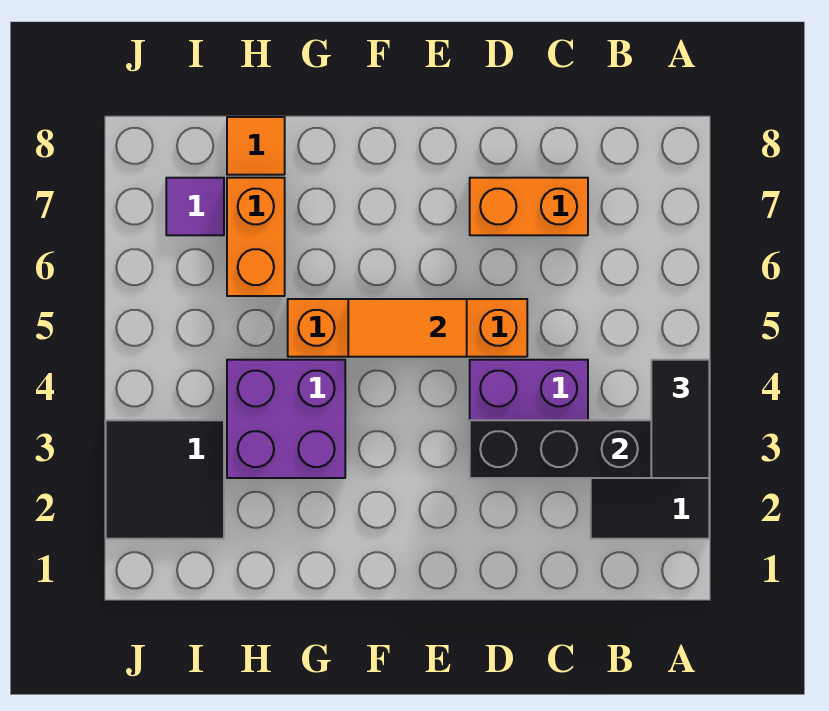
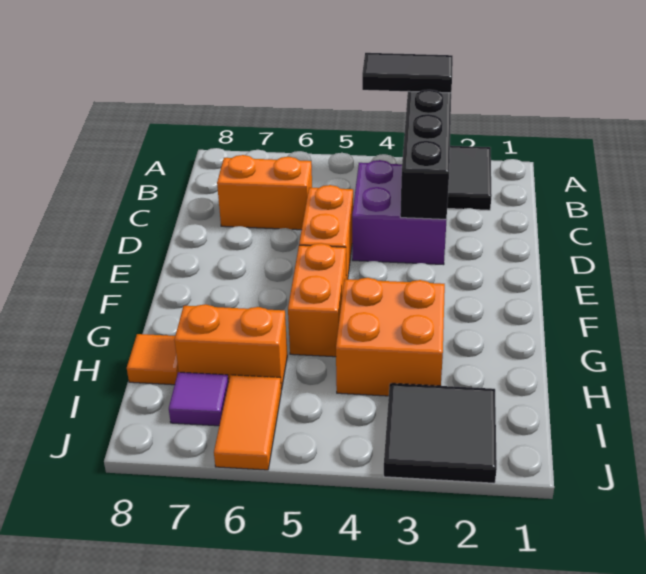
orange 1x2 brick [470,178,588,235] -> orange 1x2 brick turned to [217,155,312,230]
orange 1x2 tile [348,299,467,357] -> orange 1x2 tile moved to [214,375,281,470]
purple 2x2 brick [227,360,345,478] -> orange 2x2 brick [336,278,445,396]

